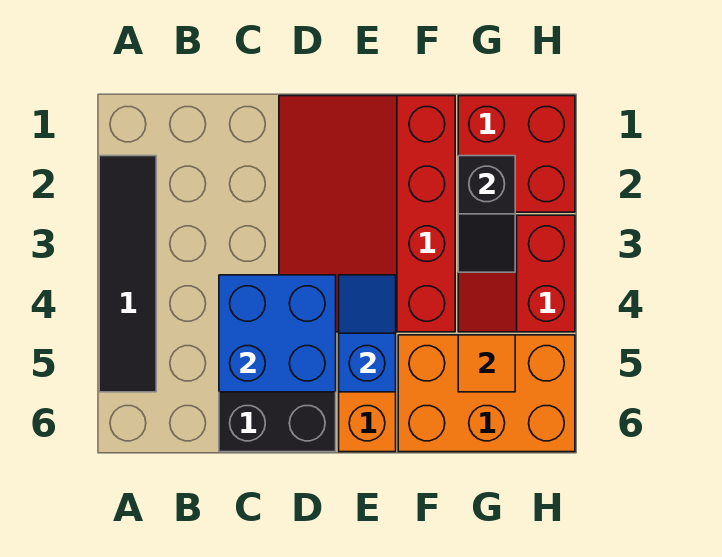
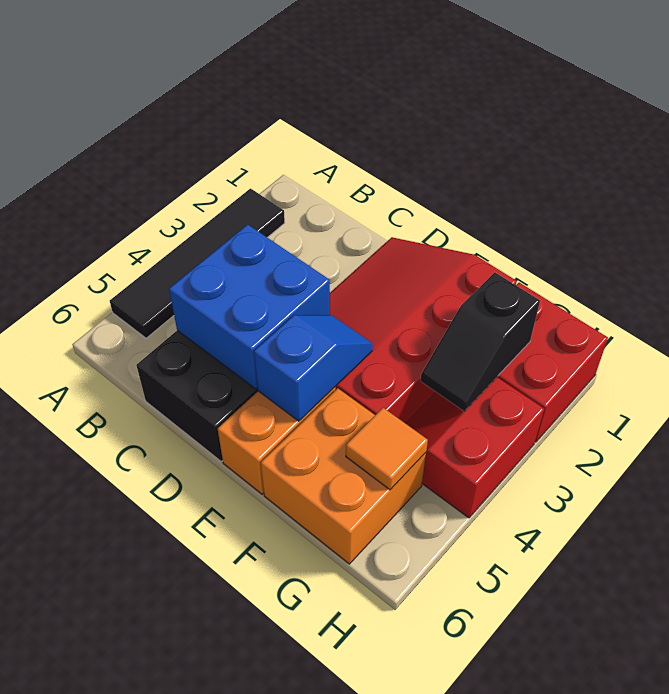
orange 2x3 brick [398,335,575,452] -> orange 2x2 brick [261,388,426,564]

